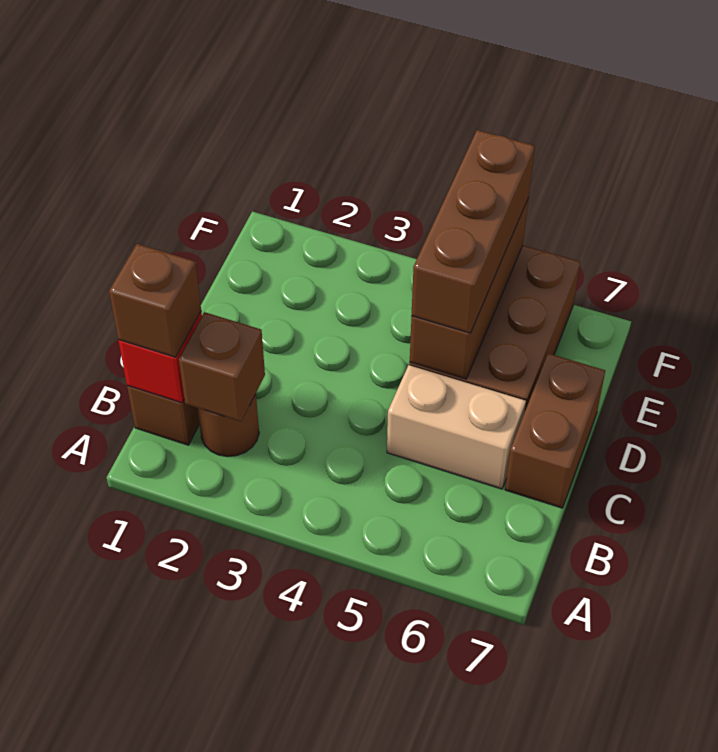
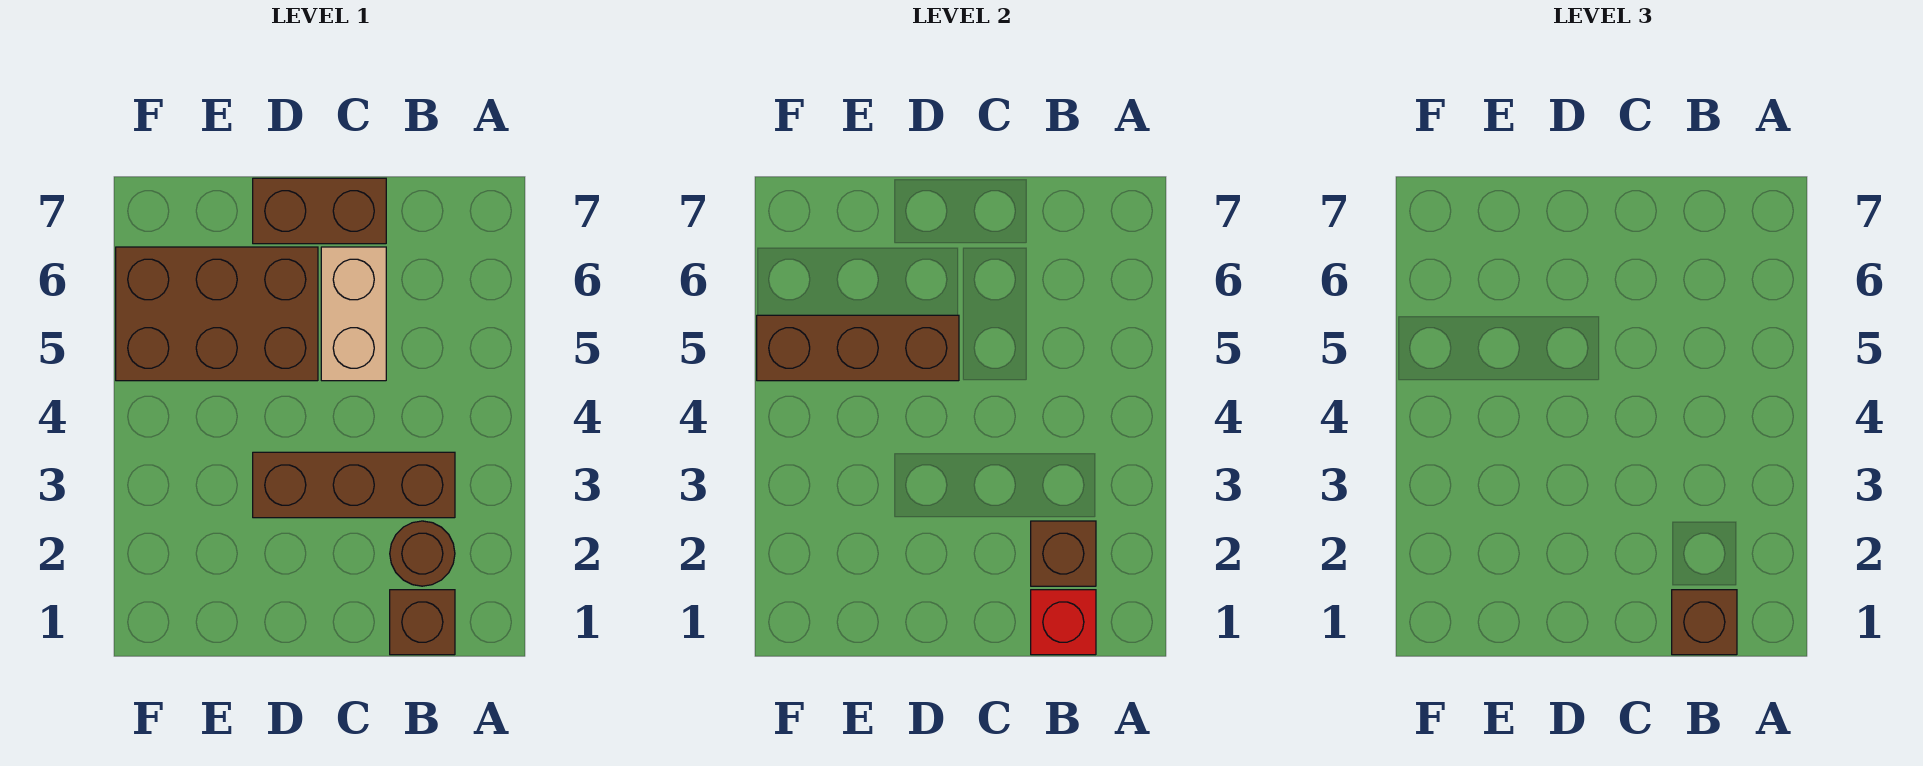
brown 1x3 brick [412,130,535,333] -> brown 1x3 brick moved to [253,452,455,518]

